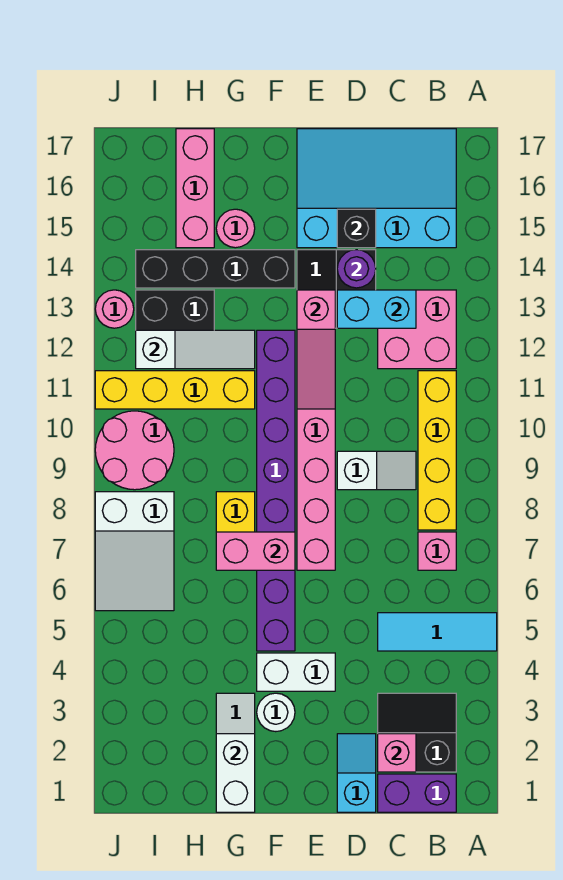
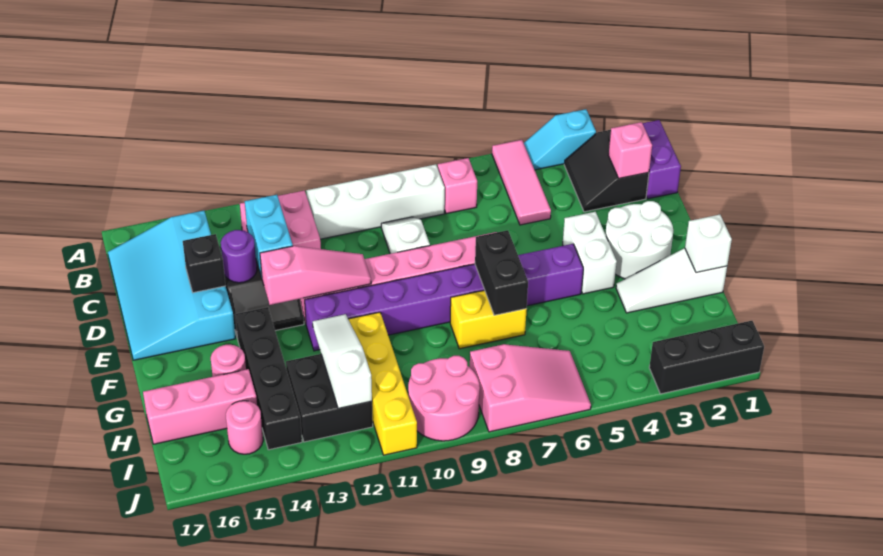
cyan 1x3 tile [378,613,497,651] -> pink 1x3 tile [492,140,551,225]
yellow 1x4 brick [418,371,456,530] -> white 1x4 brick [306,164,445,239]
cyan 1x2 slope [337,734,376,812] -> cyan 1x2 slope moved to [524,109,596,170]
white 1x1 round brick [257,693,295,732] -> white 2x2 round brick [605,201,673,279]
pink 1x2 brick [216,532,295,570] -> black 1x2 brick [475,230,528,315]
white 1x2 brick [216,734,255,812] -> white 1x1 brick [685,215,732,273]
white 2x3 slope [95,492,174,611] -> pink 2x3 slope [470,344,591,432]
none -> black 1x3 brick [649,321,764,394]
pink 1x1 round brick [95,290,134,328] -> pink 1x1 round brick moved to [226,401,263,454]

